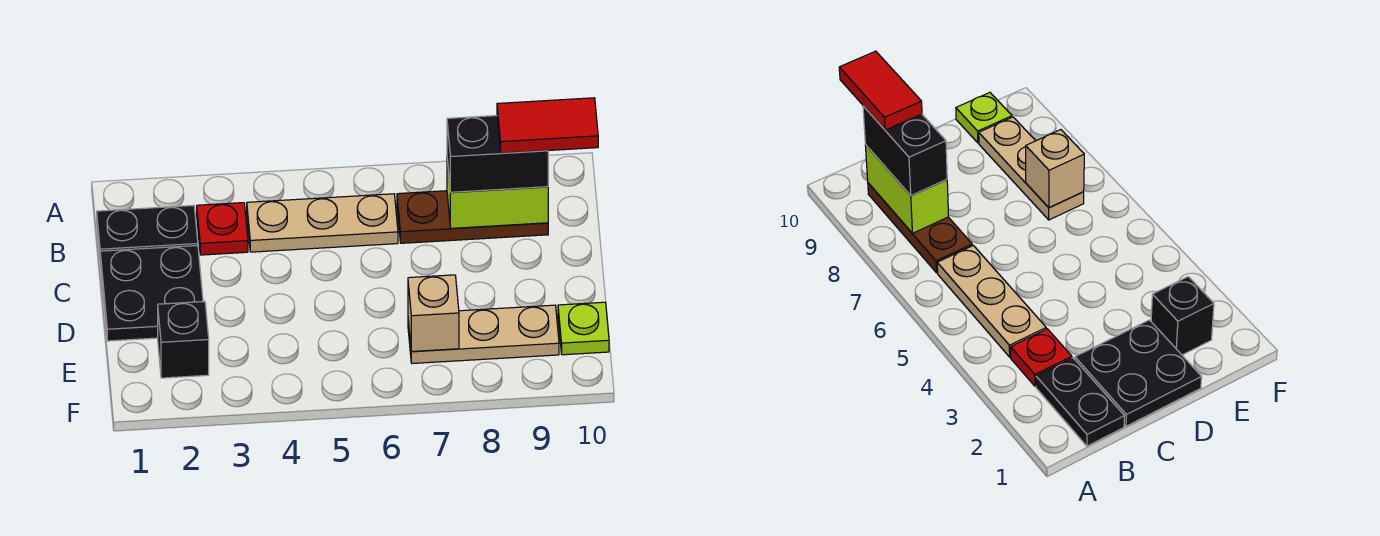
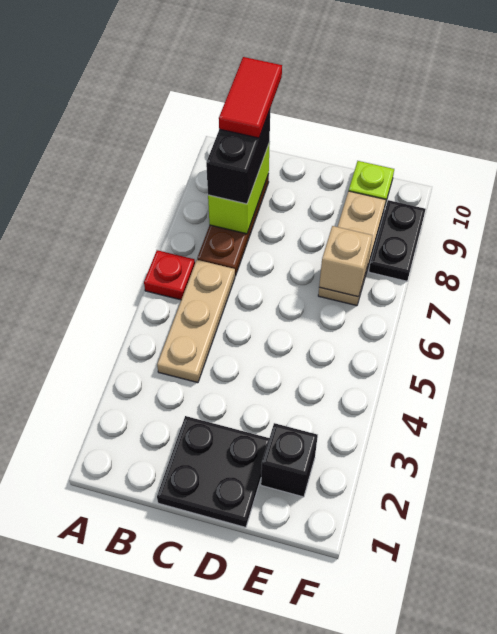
black 1x2 plate [97,205,198,254] -> black 1x2 plate moved to [369,200,426,281]
red 1x1 plate [197,203,248,255] -> red 1x1 plate moved to [144,250,195,300]

